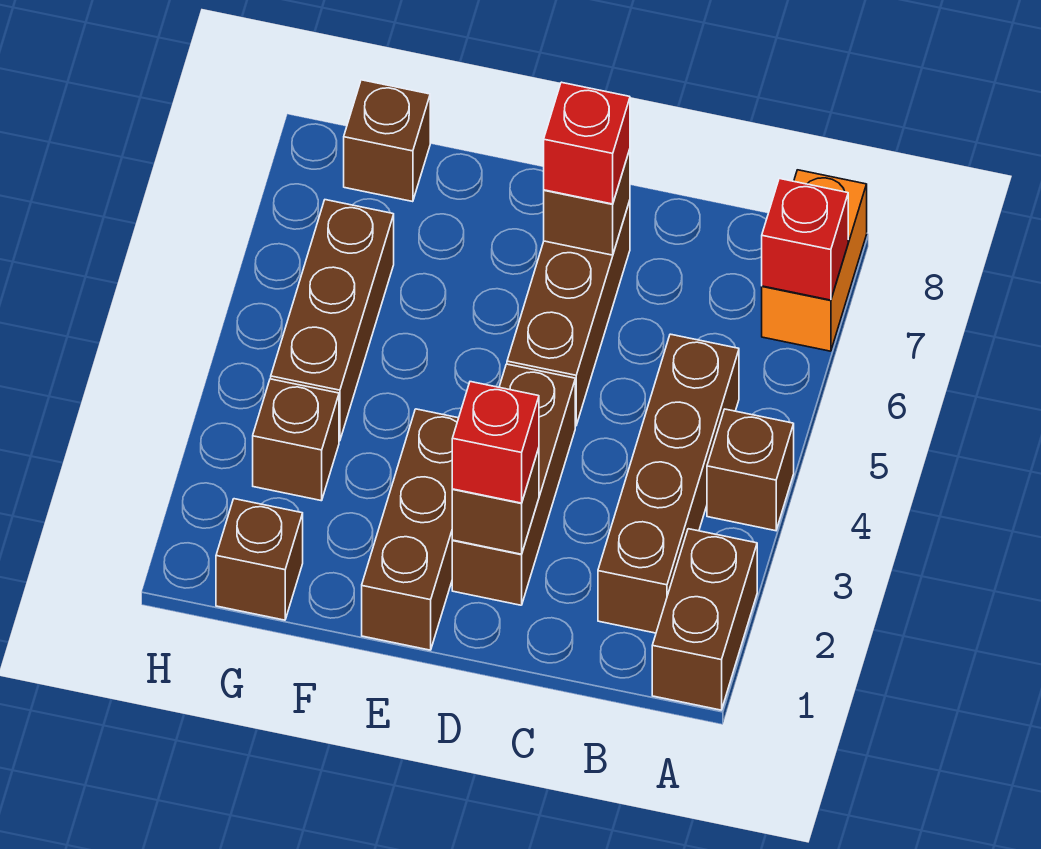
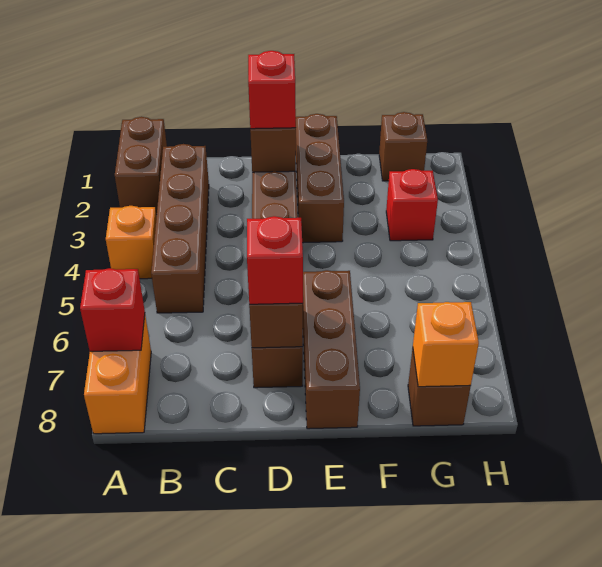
brown 1x1 brick [707,409,794,531] -> orange 1x1 brick [106,206,157,279]
brown 1x1 brick [253,379,339,501] -> red 1x1 brick [386,169,438,241]
brown 1x3 brick [271,200,394,441] -> brown 1x3 brick moved to [303,270,360,429]
none -> orange 1x1 brick [413,302,479,387]

